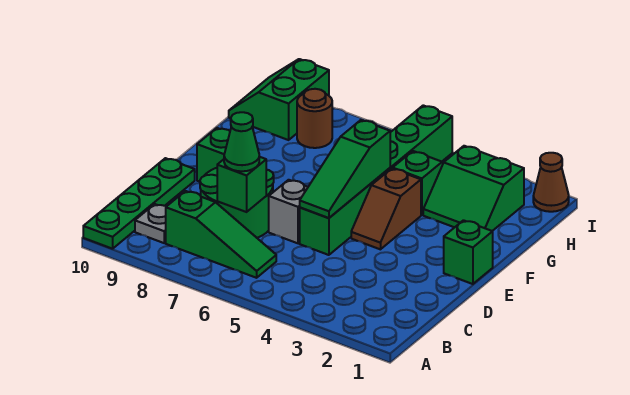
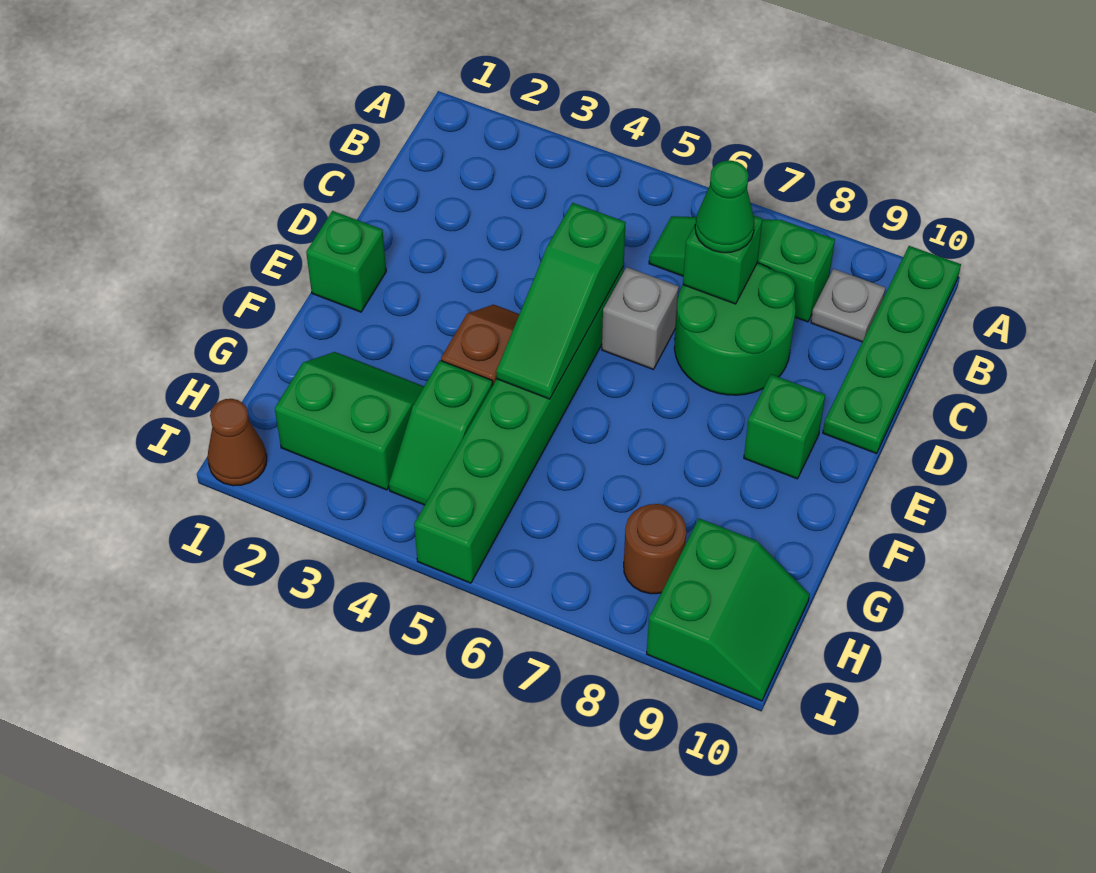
green 1x3 slope [300,120,390,218] -> green 1x3 slope turned to [496,203,626,399]

